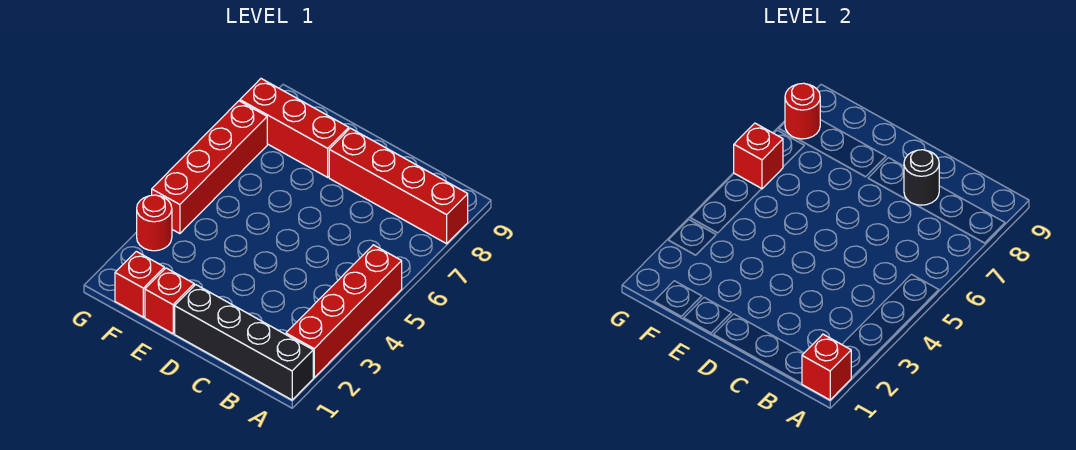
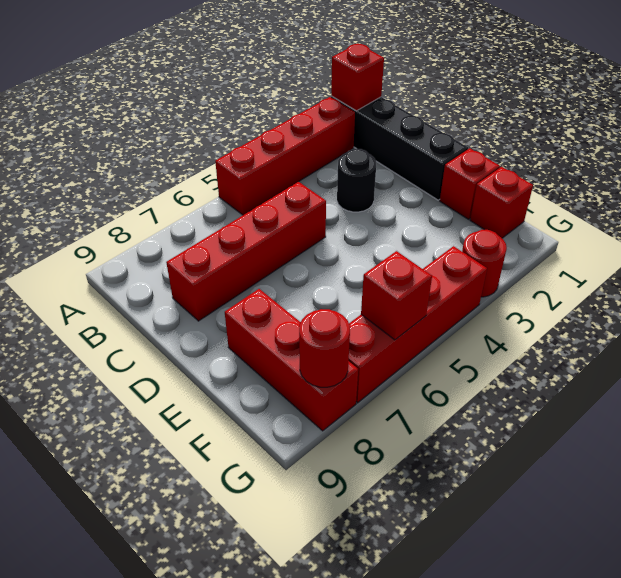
red 1x4 brick [329,128,468,244] -> red 1x4 brick turned to [166,182,326,321]
black 1x1 round brick [904,150,939,205] -> black 1x1 round brick moved to [337,149,376,212]

